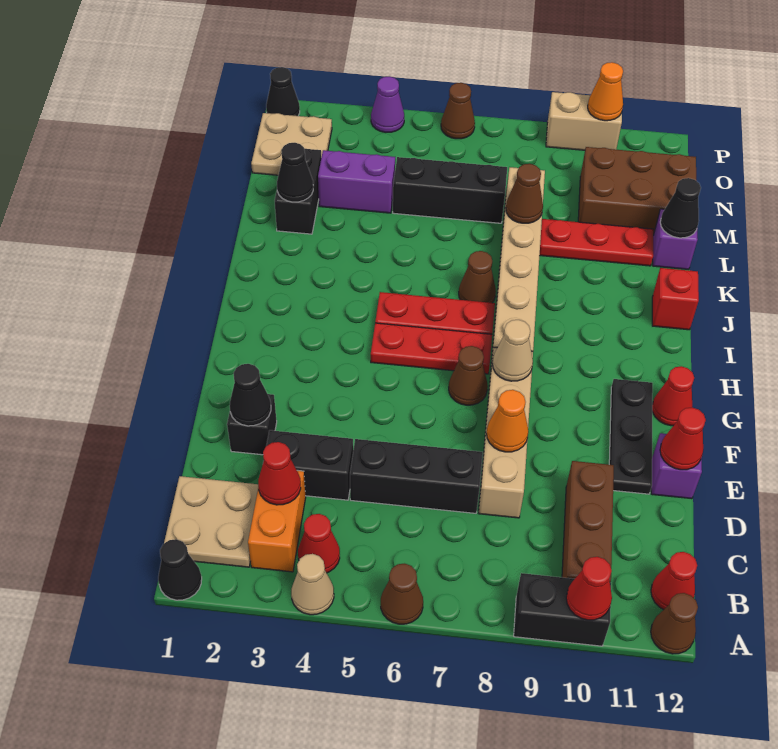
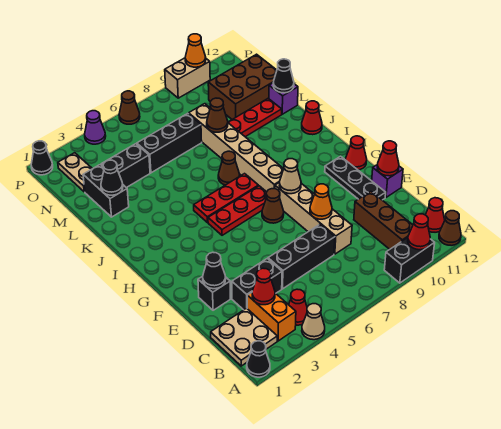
brown 1x1 cone [381,564,423,624] -> none
red 1x1 brick [652,268,699,330] -> red 1x1 cone [302,101,322,135]
purple 1x2 brick [318,150,395,213] -> black 1x2 brick [101,144,150,188]
tan 2x2 plate [251,113,332,175] -> tan 1x2 plate [58,153,92,192]

